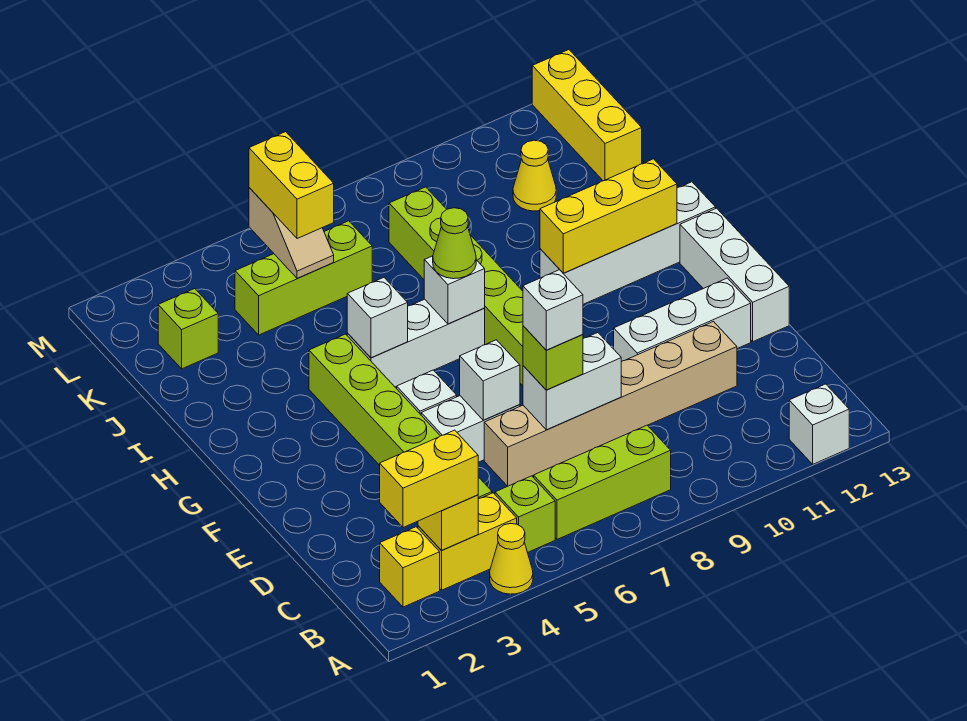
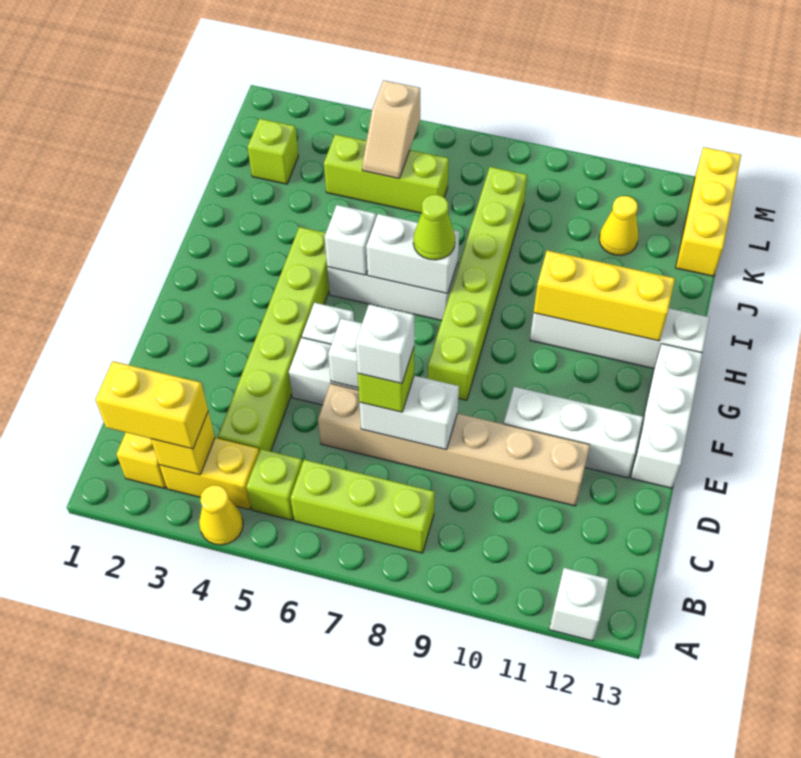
white 1x1 brick [424,256,485,324] -> white 1x2 brick [366,214,459,294]
yellow 1x2 brick [249,132,334,239] -> none

